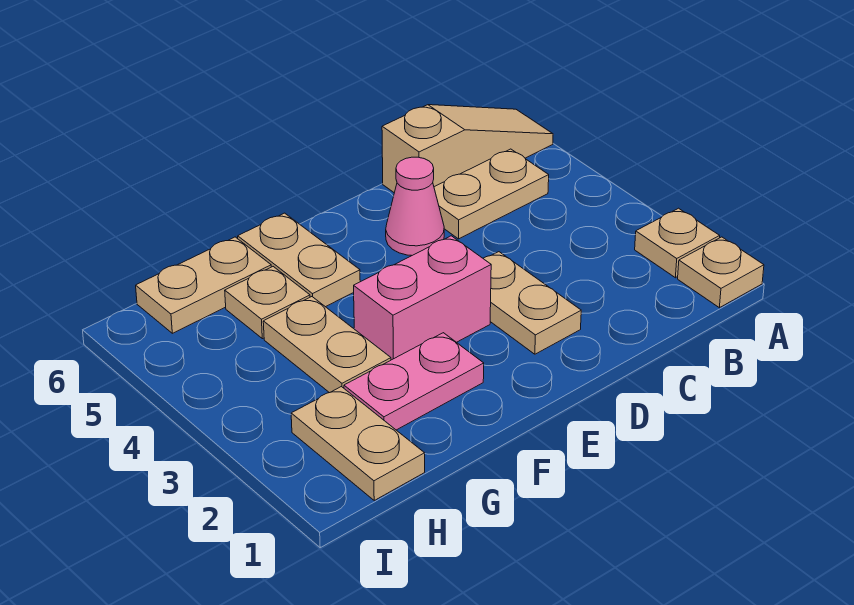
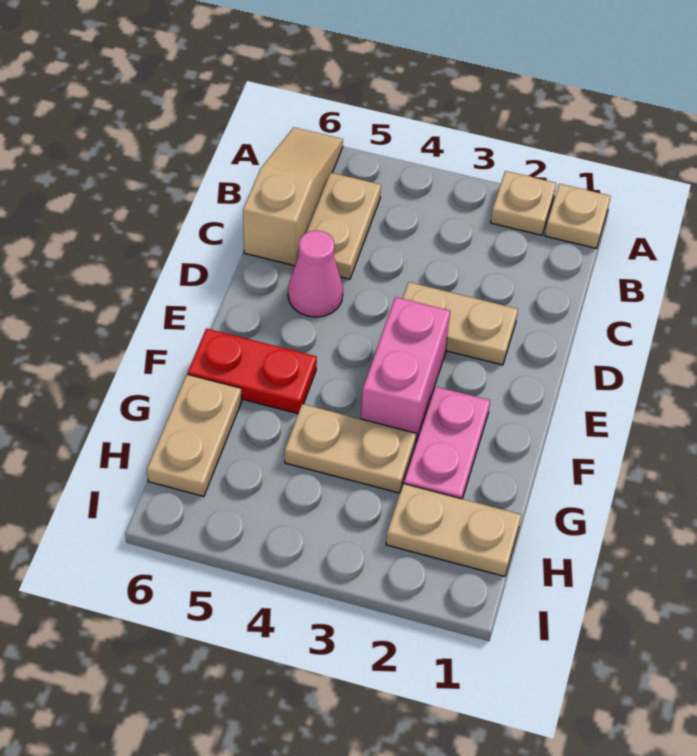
tan 1x2 plate [238,213,360,307] -> red 1x2 plate [188,328,317,414]
tan 1x1 plate [225,267,310,339] -> none

